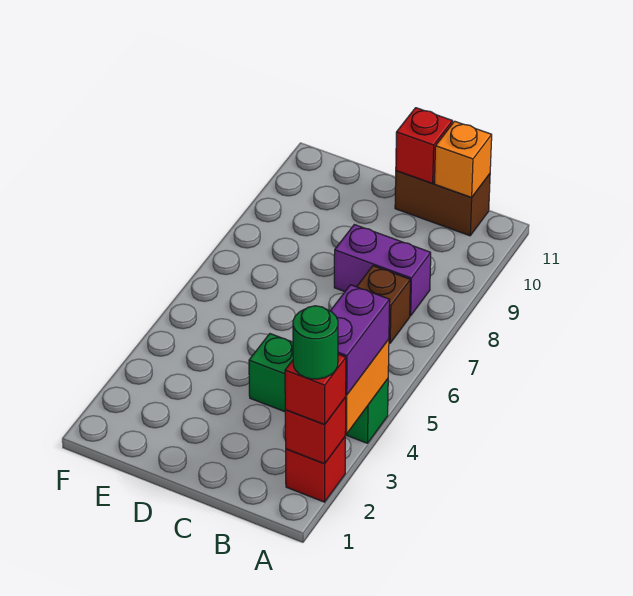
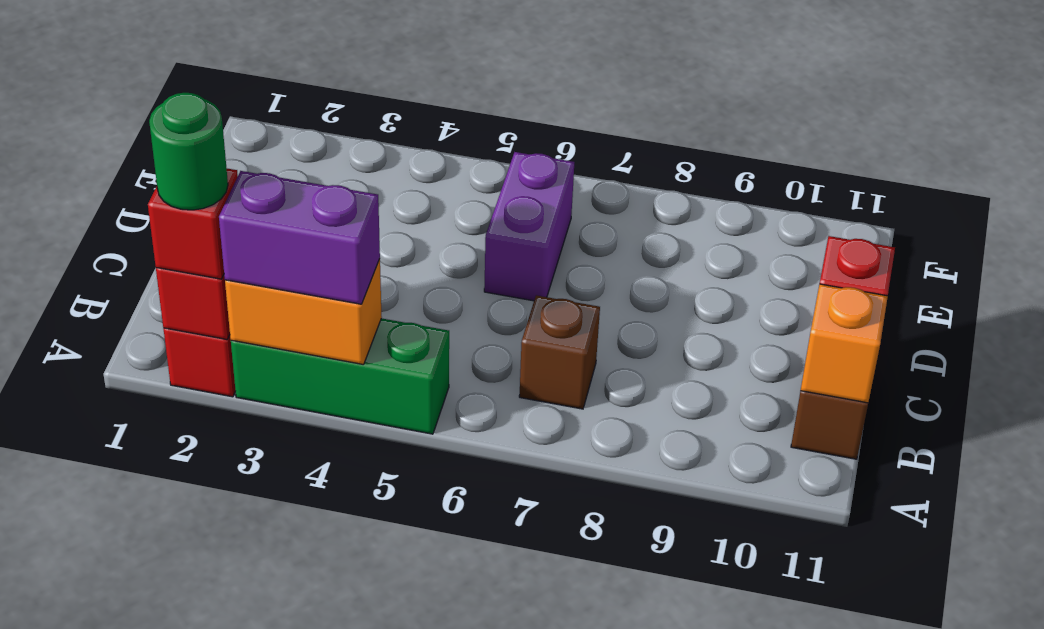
green 1x3 brick [249,334,388,443] -> green 1x3 brick turned to [231,318,449,434]
purple 1x2 brick [334,225,431,316] -> purple 1x2 brick moved to [484,152,574,301]

